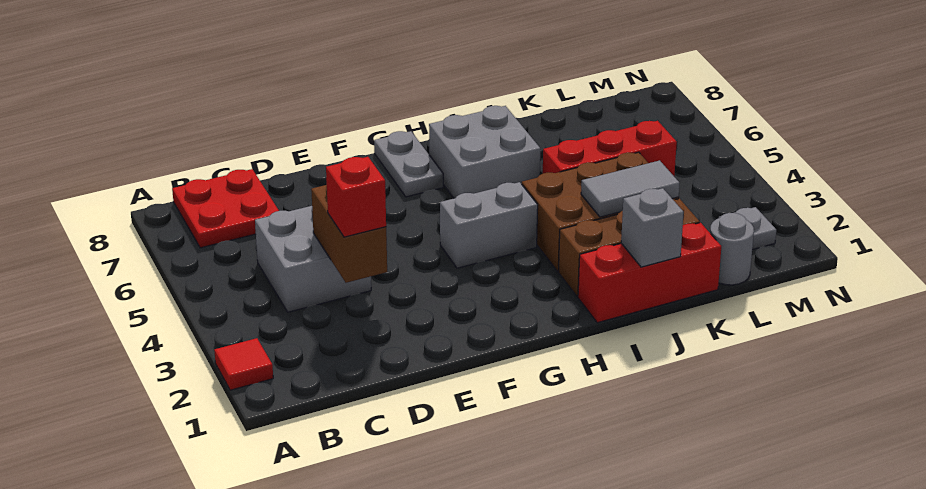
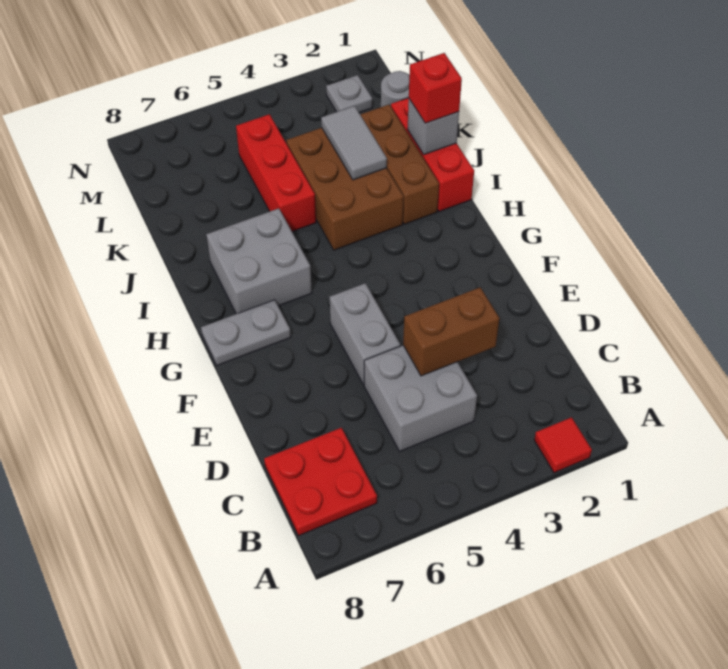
red 1x1 brick [326,157,386,237] -> red 1x1 brick moved to [409,53,462,123]
grey 1x2 brick [440,182,538,268] -> grey 1x2 brick moved to [330,283,400,385]

